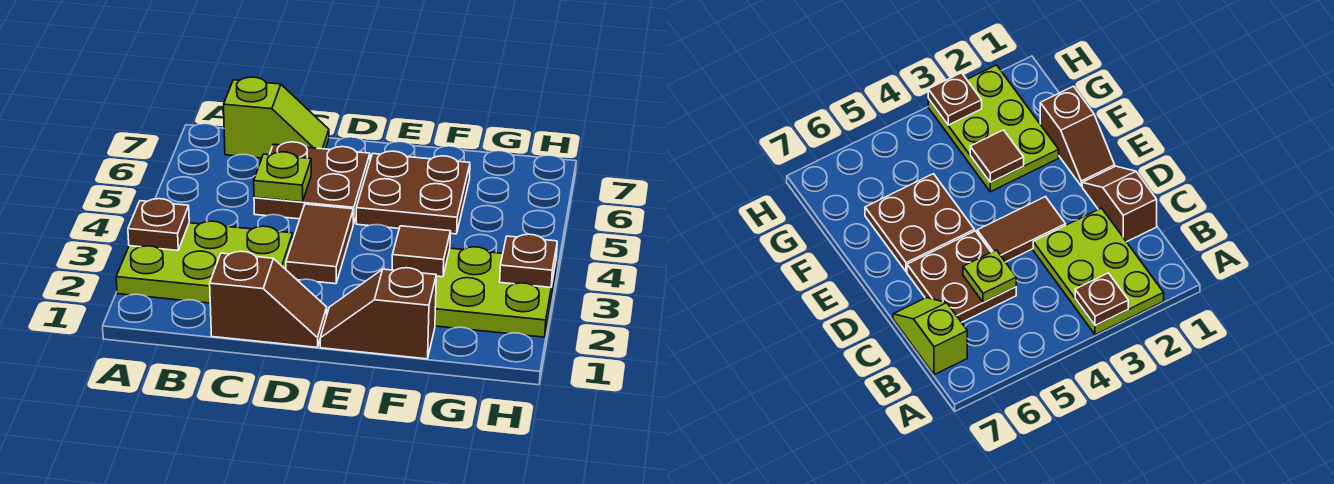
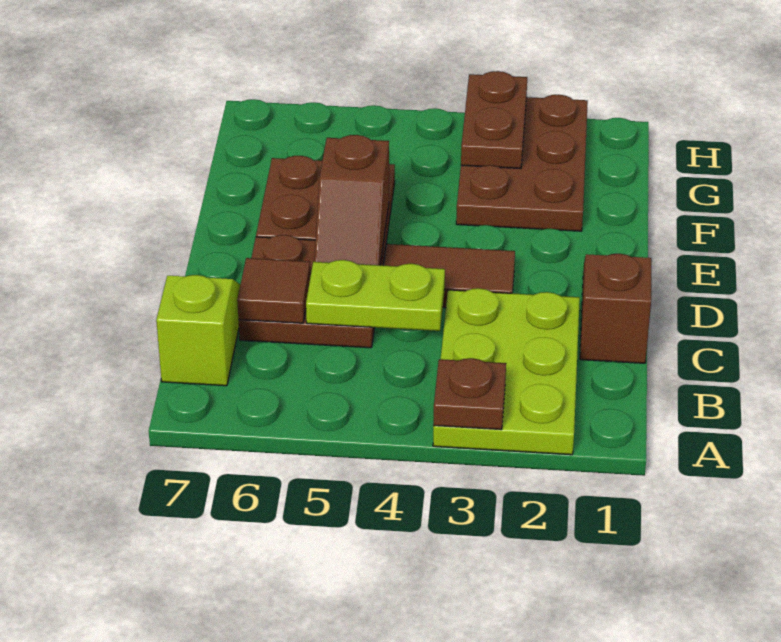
lime 1x1 plate [254,152,311,202] -> lime 1x2 plate [306,260,445,331]
brown 1x2 slope [320,268,436,359] -> brown 1x2 slope moved to [314,135,389,265]
lime 2x3 plate [435,247,556,337] -> brown 2x3 plate [456,94,588,231]
brown 1x1 tile [392,226,451,277] -> brown 1x1 tile moved to [237,258,310,323]
brown 1x1 plate [500,234,557,287] -> brown 1x2 plate [461,71,527,169]

